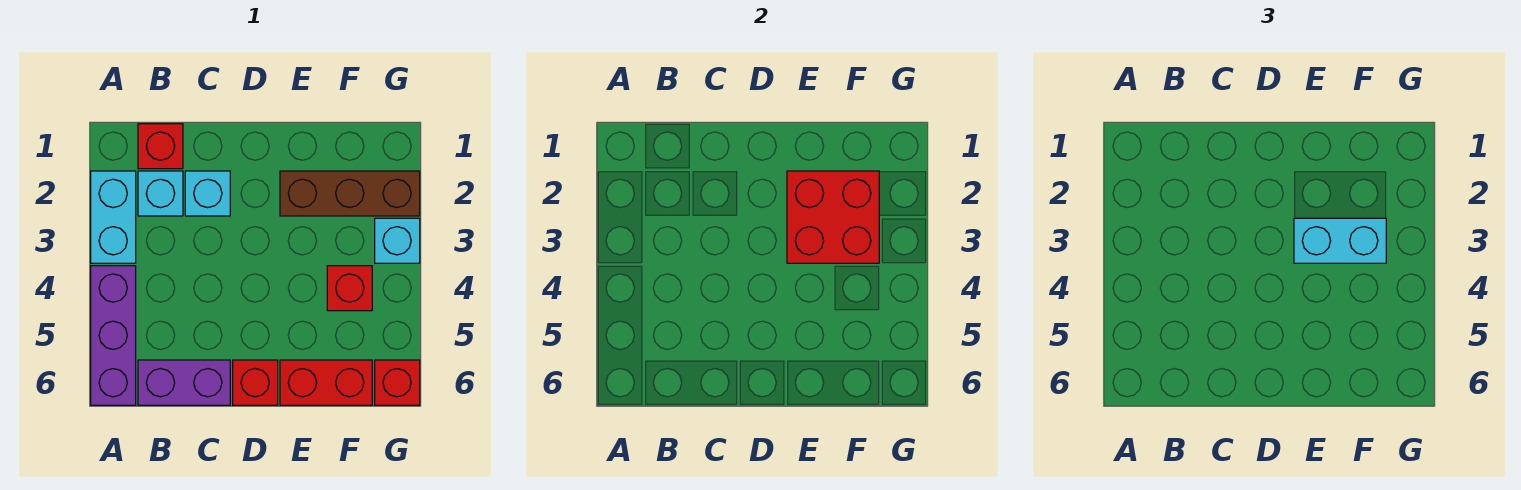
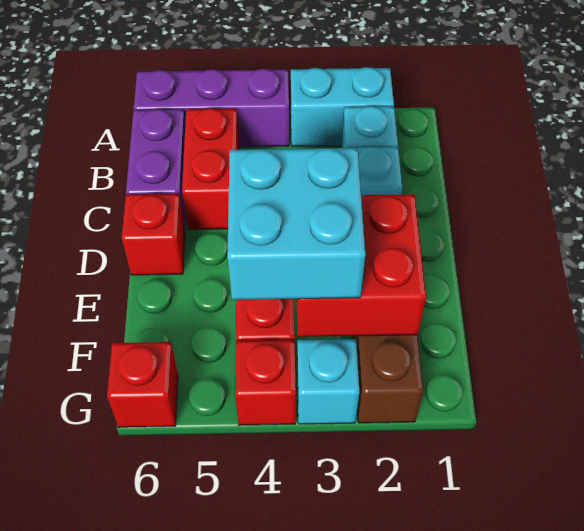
red 1x1 brick [138,124,183,169] -> red 1x1 brick moved to [235,340,296,425]
cyan 1x2 brick [1294,218,1386,263] -> cyan 2x2 brick [227,148,365,300]
red 1x2 brick [280,360,372,405] -> red 1x2 brick moved to [182,108,239,230]

